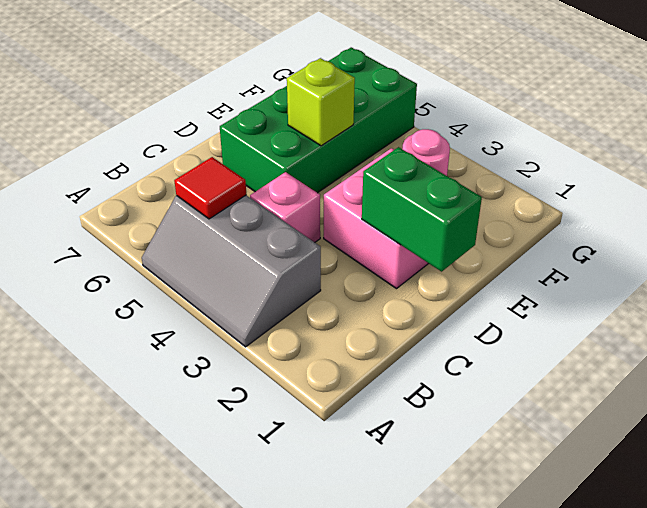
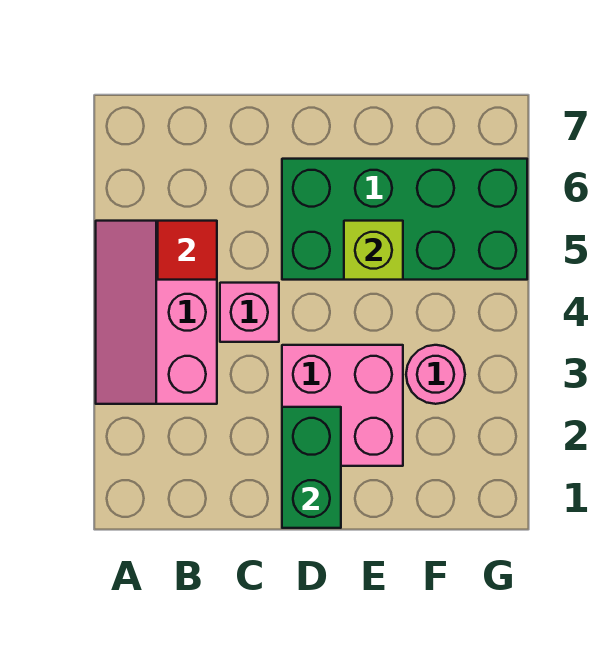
grey 2x3 slope [142,195,321,347] -> pink 2x3 slope [96,221,217,404]

